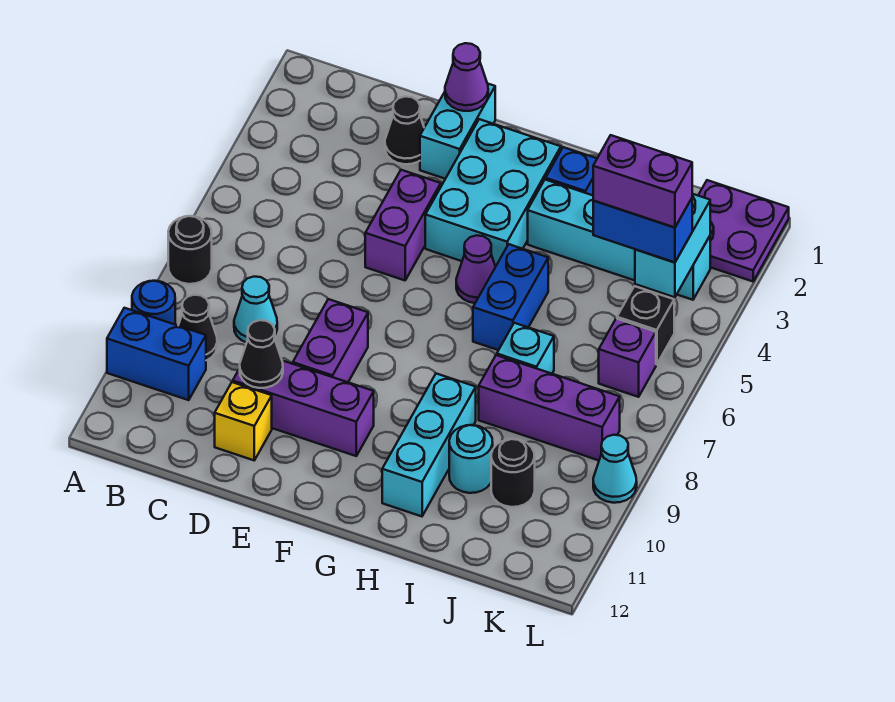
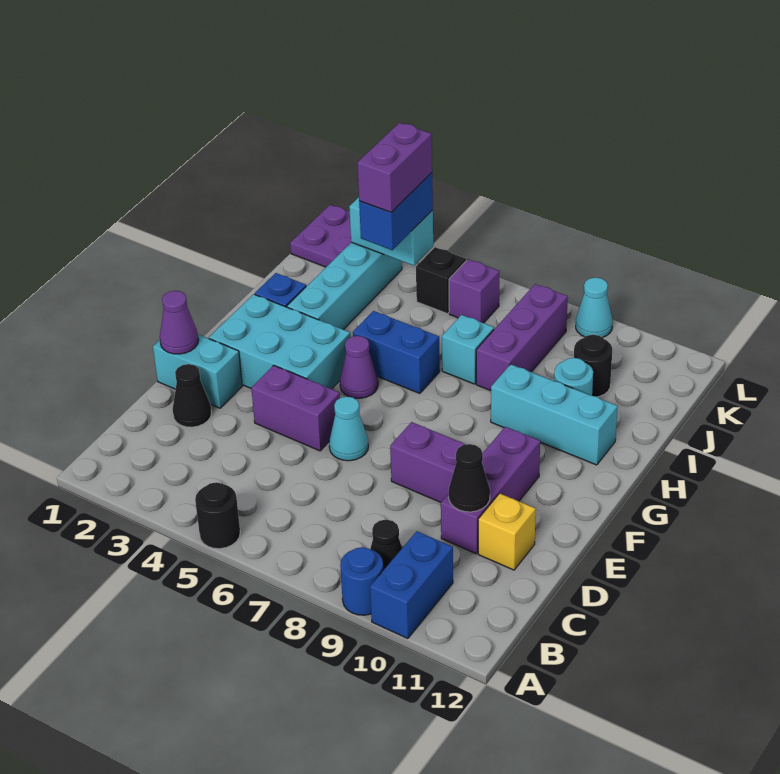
black 1x1 round brick [168,216,212,284] -> black 1x1 round brick moved to [195,482,240,549]
cyan 1x1 cone [234,276,277,343] -> cyan 1x1 cone moved to [329,397,368,461]

